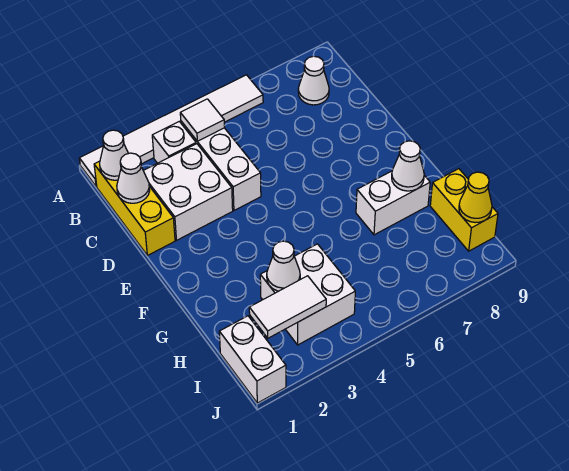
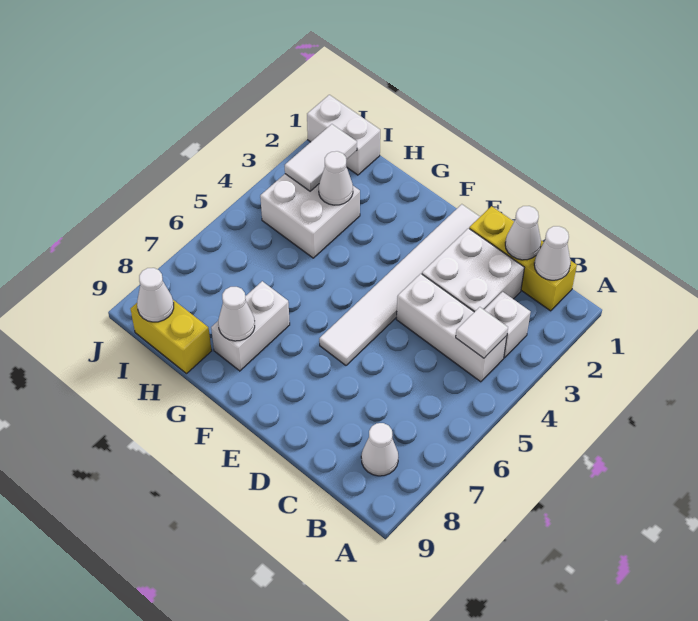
white 1x6 tile [79,75,263,187] -> white 1x6 tile moved to [319,204,480,365]
yellow 1x1 cone [459,172,492,223] -> white 1x1 cone [137,268,174,322]

